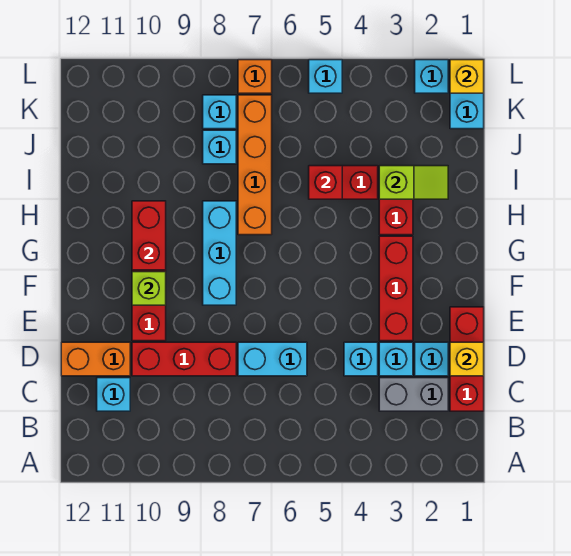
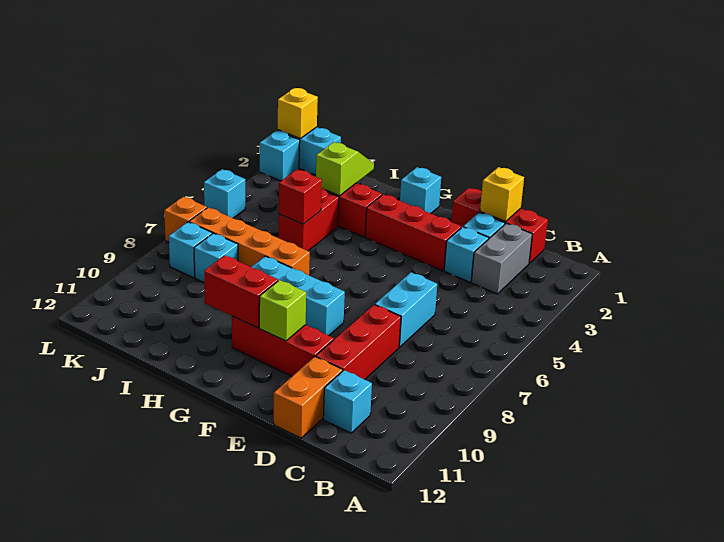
cyan 1x1 brick [344,342,378,376] -> cyan 1x1 brick moved to [400,167,441,213]

